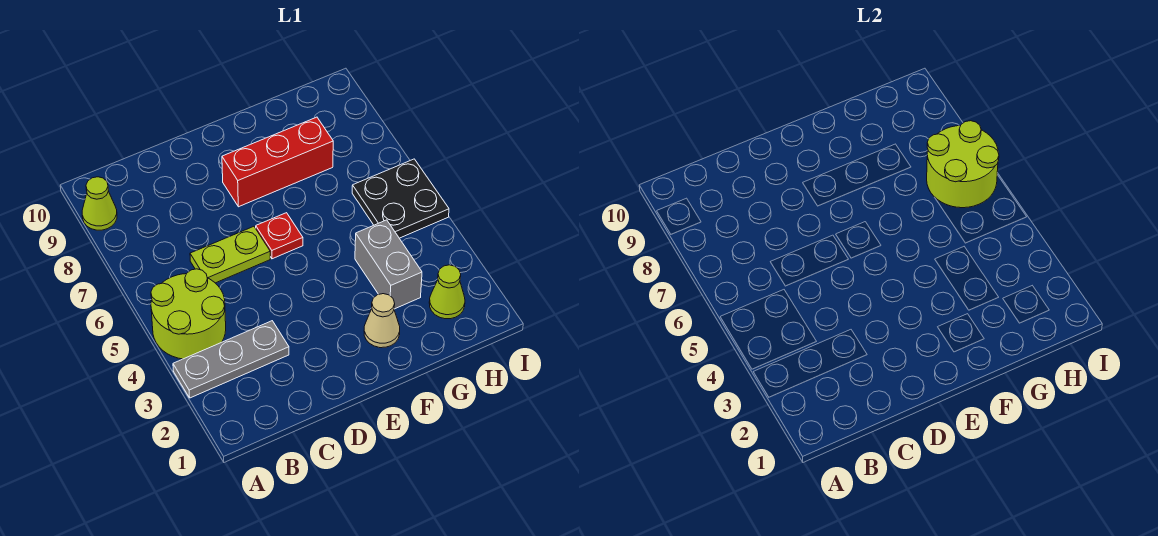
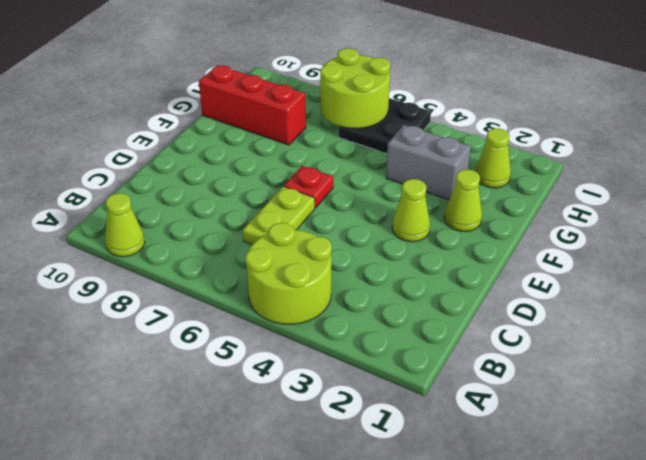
grey 1x3 plate [173,321,289,398] -> none
none -> lime 1x1 cone [392,179,430,242]
red 1x3 brick [222,117,333,207] -> red 1x3 brick turned to [199,65,306,145]
tan 1x1 cone [364,294,400,348] -> lime 1x1 cone [444,169,482,231]

